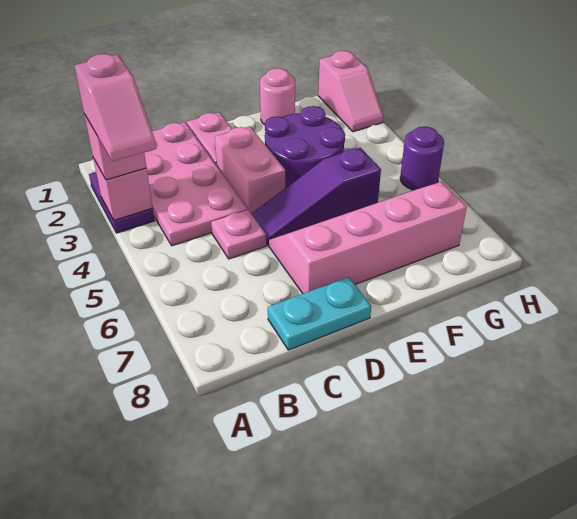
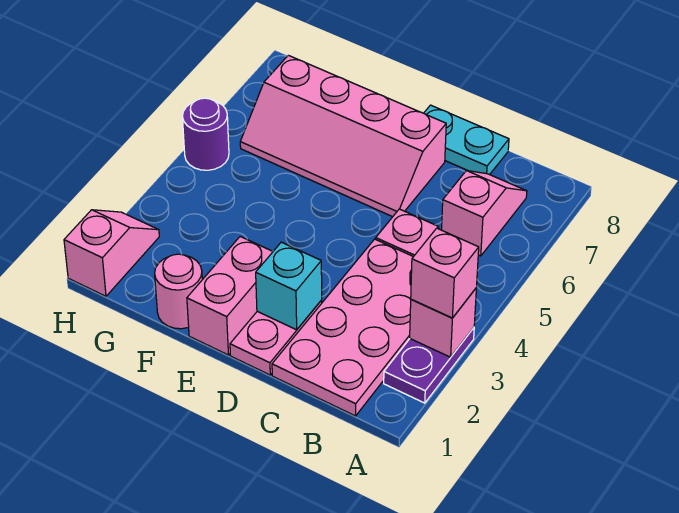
pink 1x2 slope [74,54,156,161] -> pink 1x2 slope moved to [442,171,527,256]
none -> cyan 1x1 brick [256,242,322,330]
pink 1x2 brick [215,126,285,214] -> pink 1x2 brick moved to [187,237,273,355]
purple 1x3 slope [252,148,381,245] -> none
purple 2x2 round brick [265,106,345,188] -> none

